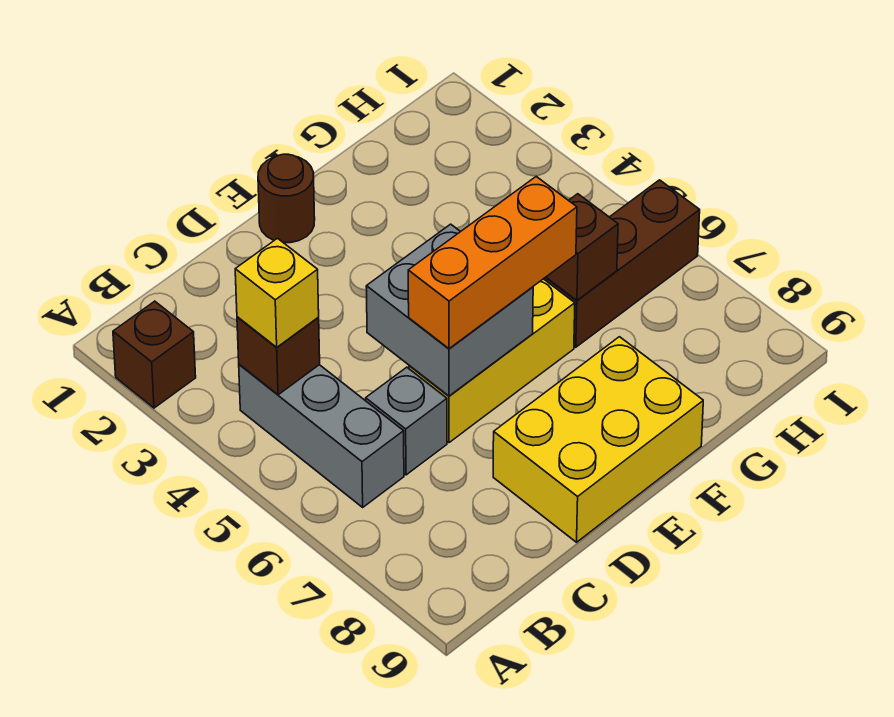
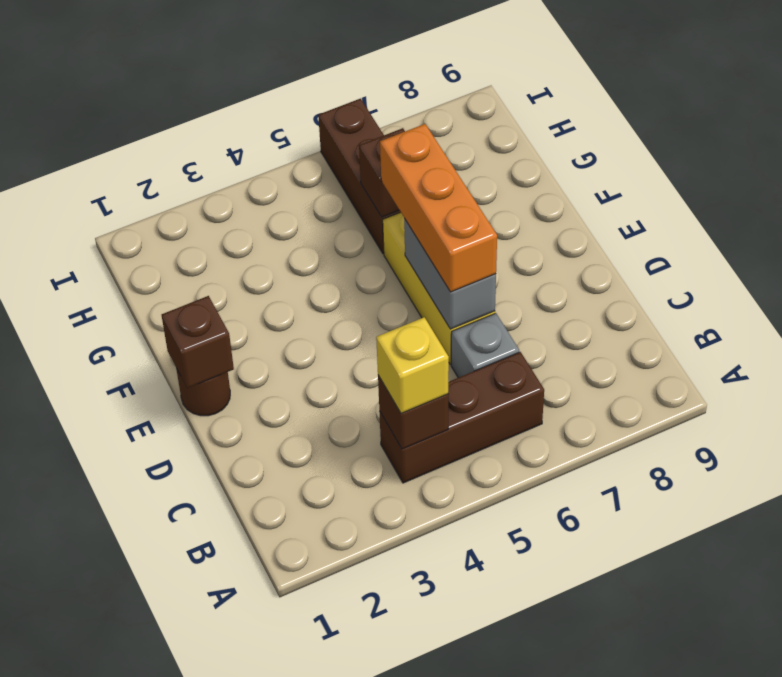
brown 1x1 brick [113,301,196,408] -> brown 1x1 brick moved to [162,296,234,388]
grey 1x3 brick [239,364,404,507] -> brown 1x3 brick [379,352,544,483]
grey 2x2 brick [366,224,533,396] -> grey 1x2 brick [404,219,496,329]
yellow 2x3 brick [493,337,703,542] -> none

